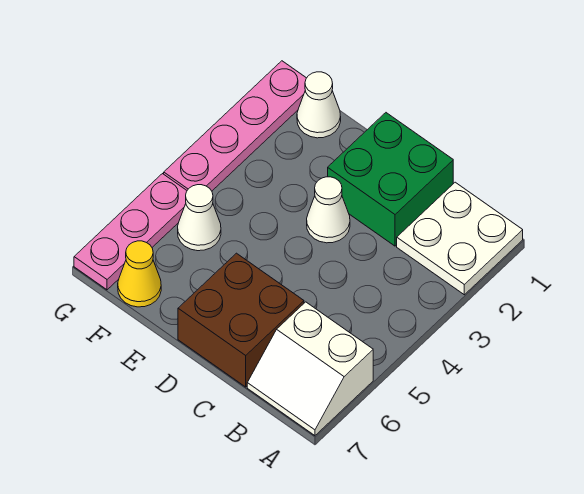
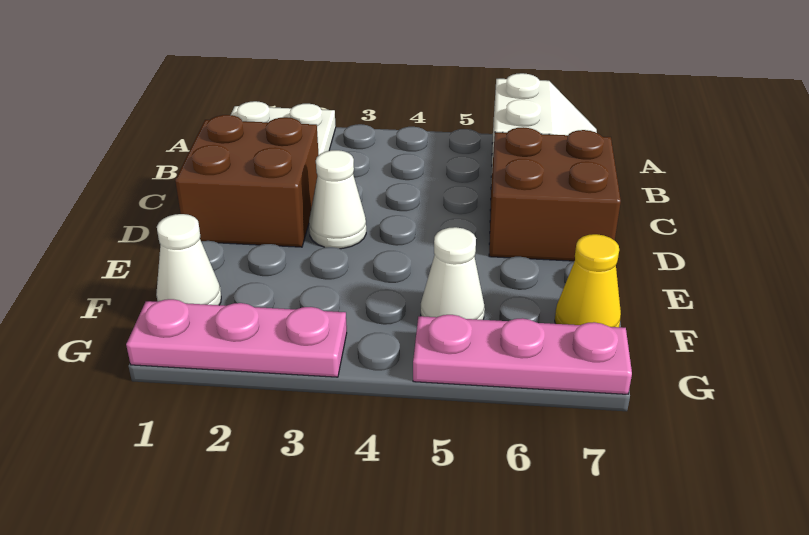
green 2x2 brick [328,113,453,246] -> brown 2x2 brick [175,115,319,247]
pink 1x4 plate [164,61,306,191] -> pink 1x3 plate [126,299,347,377]

